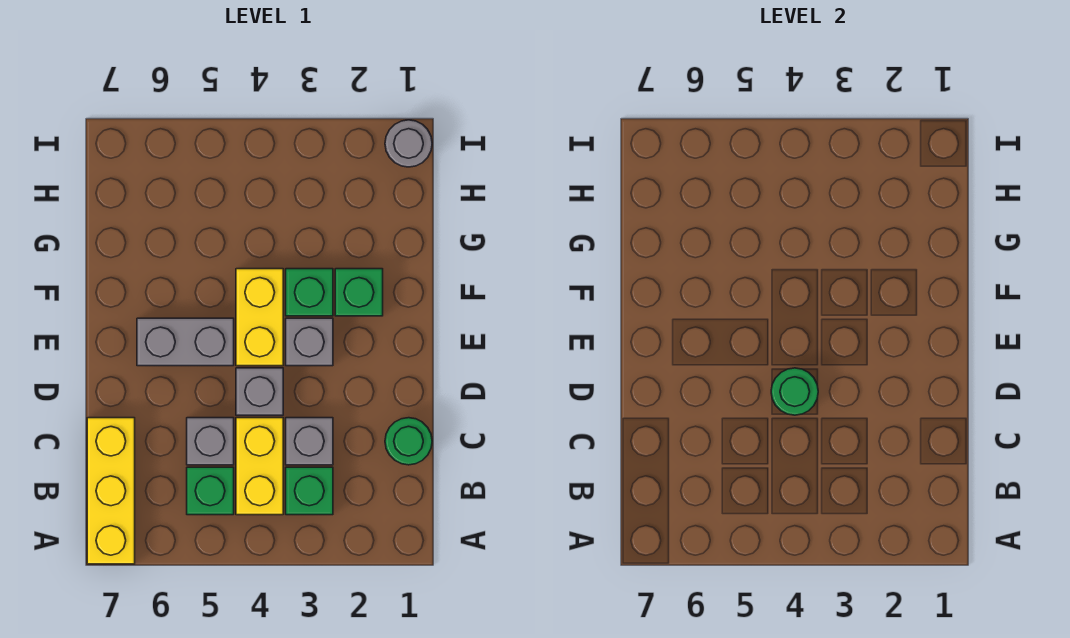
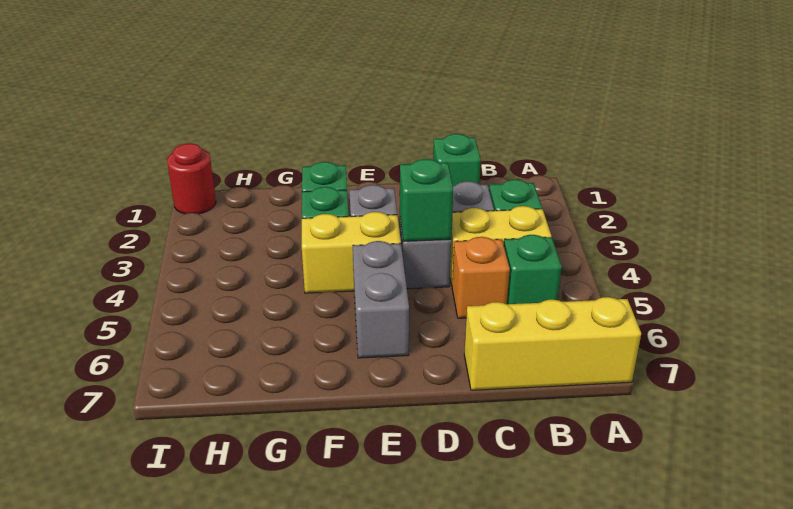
green 1x1 round brick [385,418,432,465] -> green 1x1 brick [433,134,481,186]
grey 1x1 brick [187,418,234,465] -> orange 1x1 brick [452,237,510,318]
green 1x1 round brick [771,368,818,415] -> green 1x1 brick [400,159,453,241]
grey 1x1 round brick [385,120,432,167] -> red 1x1 round brick [167,143,216,214]

